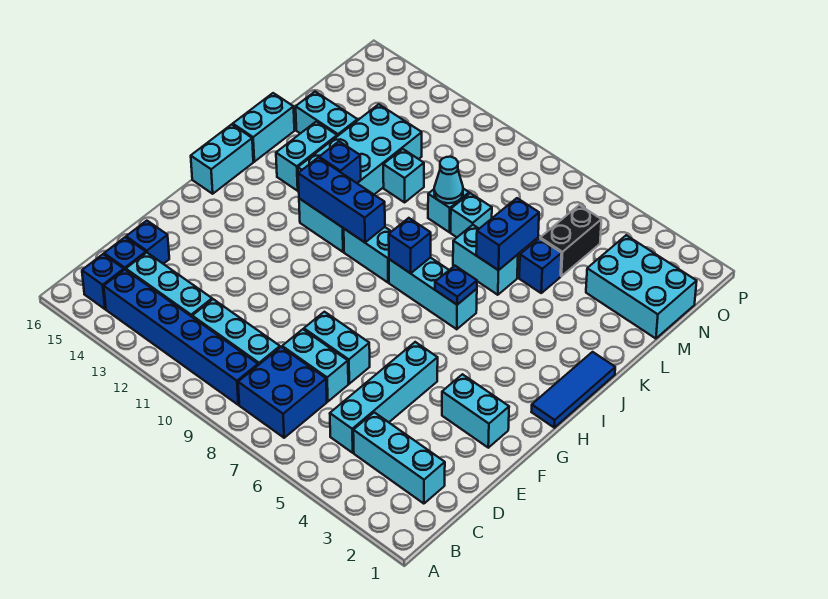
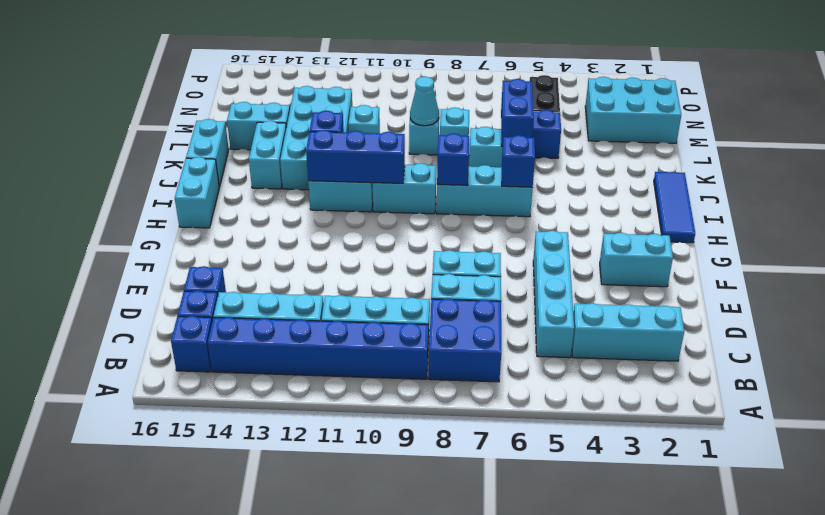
blue 1x1 plate [435,266,477,305] -> blue 1x1 brick [502,135,535,187]

